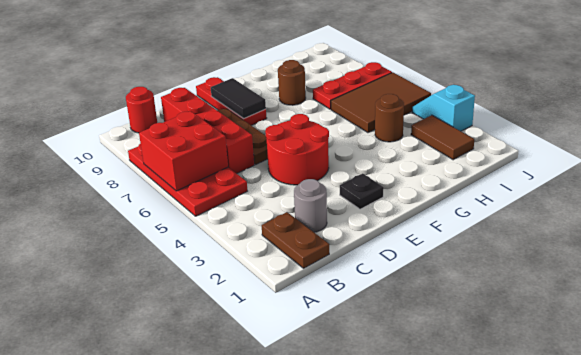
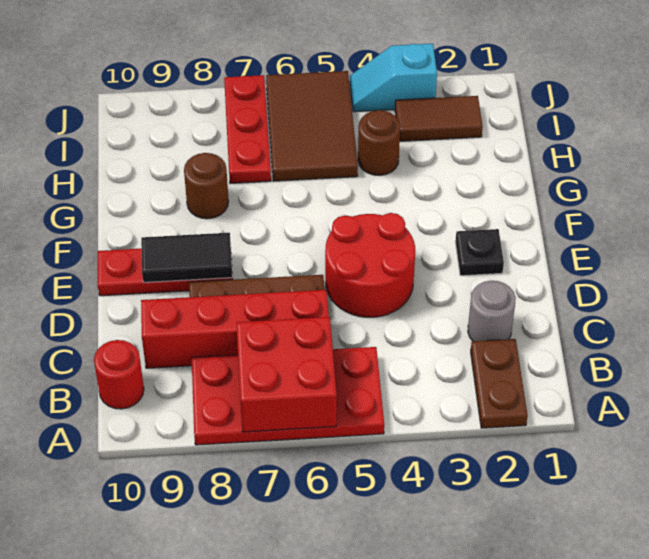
brown 1x2 plate [262,212,329,268] -> brown 1x2 plate turned to [471,339,528,428]

